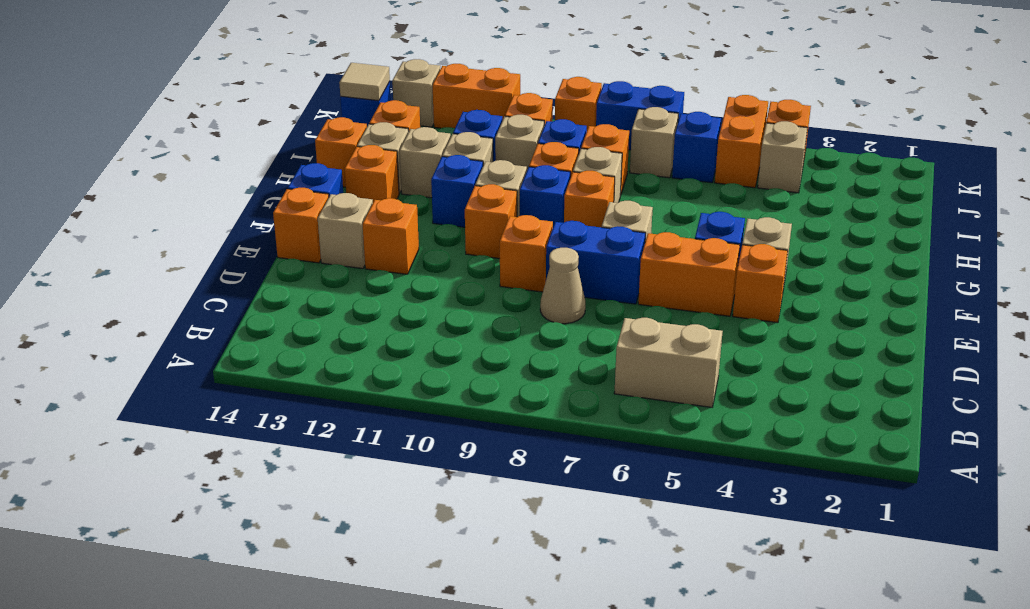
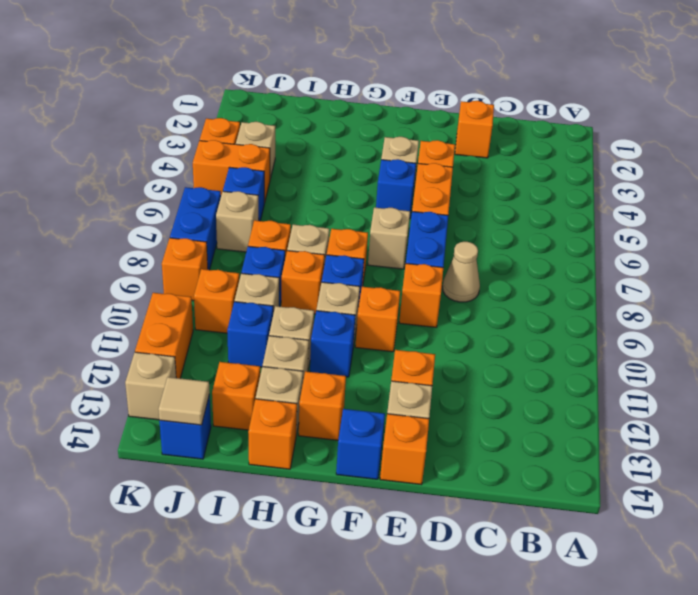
tan 1x2 brick [614,318,723,407] -> none
none -> orange 1x1 brick [455,101,494,158]

